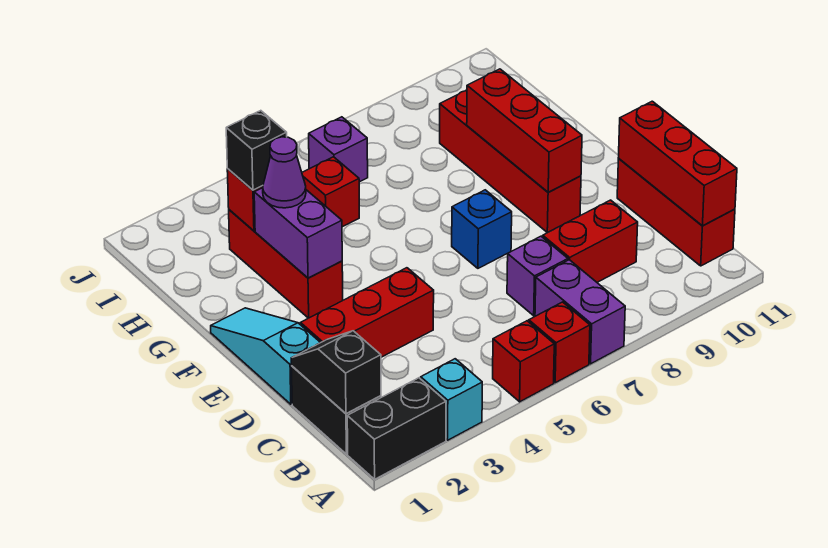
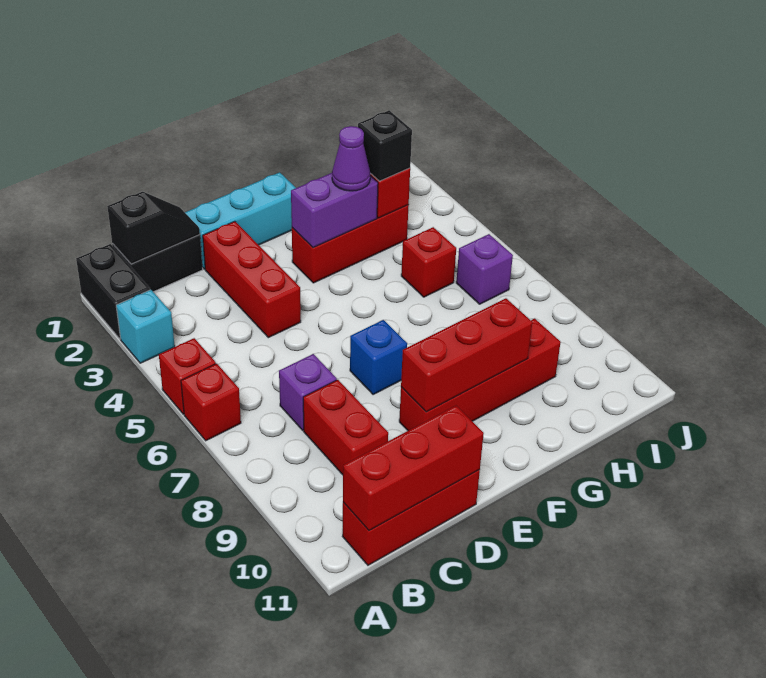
purple 1x2 brick [535,260,625,364] -> none
cyan 1x3 slope [211,308,320,404] -> cyan 1x3 brick [185,172,296,269]

